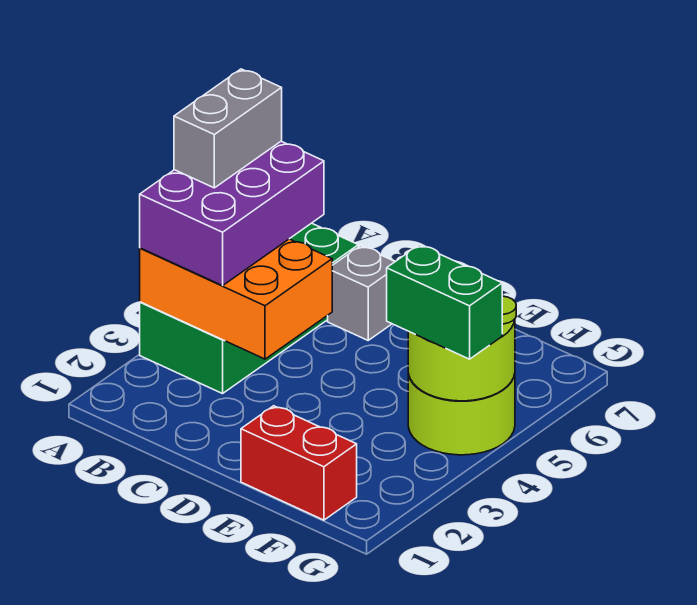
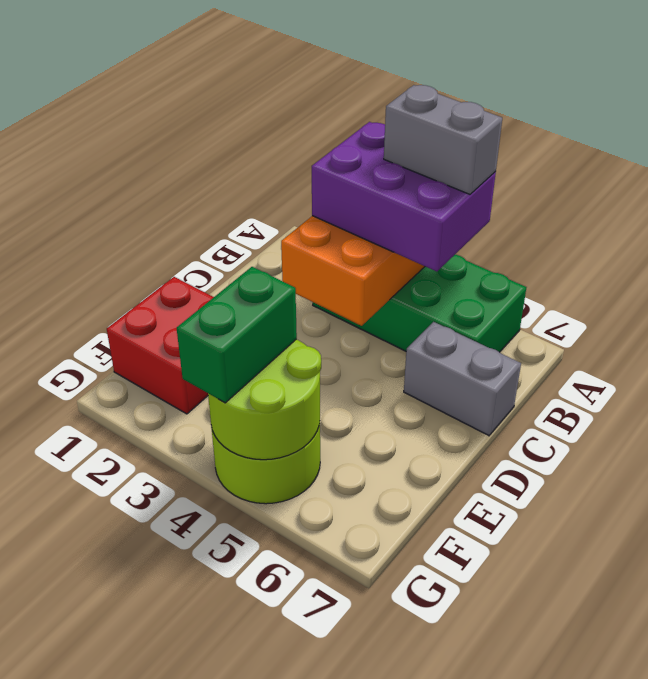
grey 1x1 brick [328,246,395,340] -> grey 1x2 brick [404,322,521,436]
red 1x2 brick [241,406,357,520] -> red 2x2 brick [107,277,214,414]

